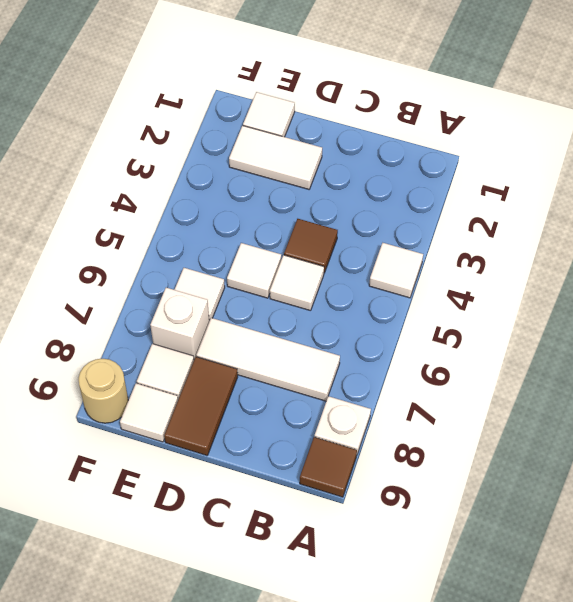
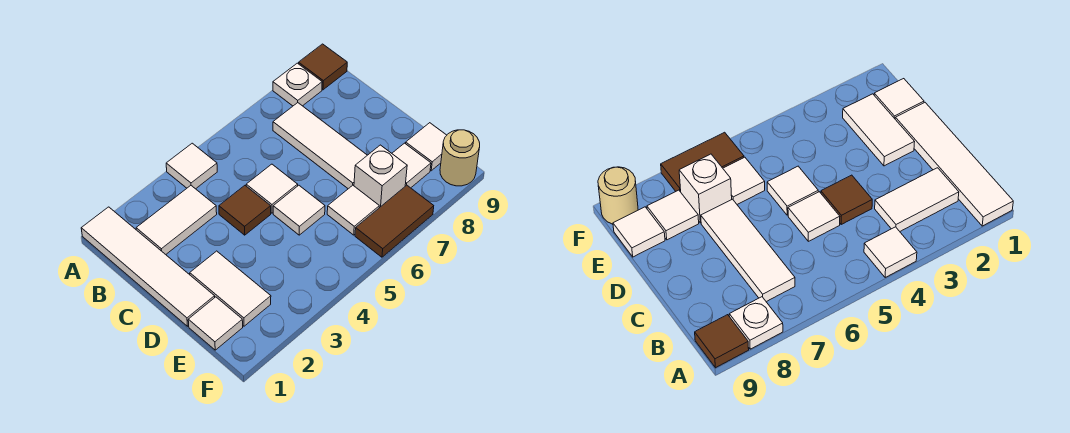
none -> white 1x4 tile [81,207,215,326]
none -> white 1x2 tile [136,186,217,254]
brown 1x2 tile [164,357,238,455] -> brown 1x2 tile moved to [355,185,434,257]

